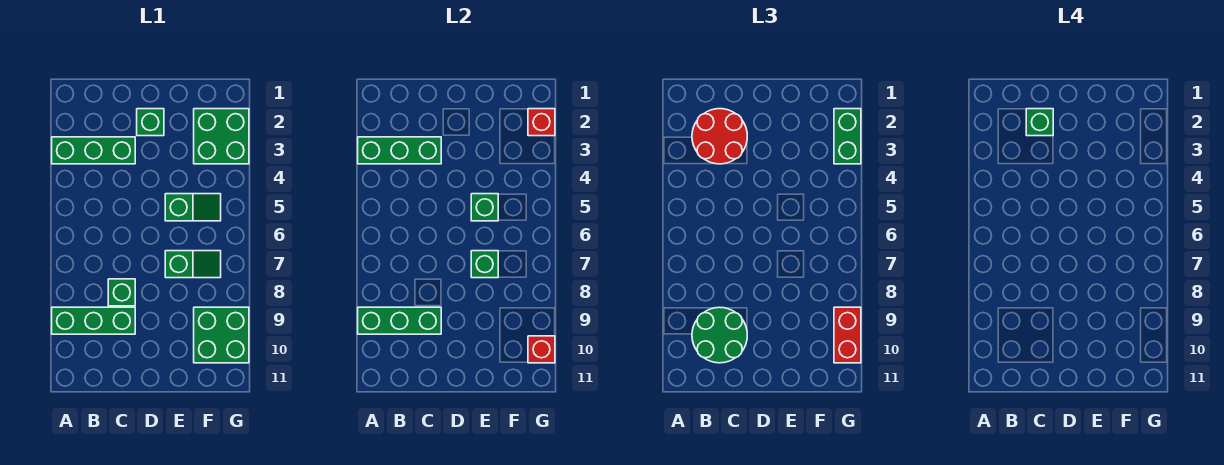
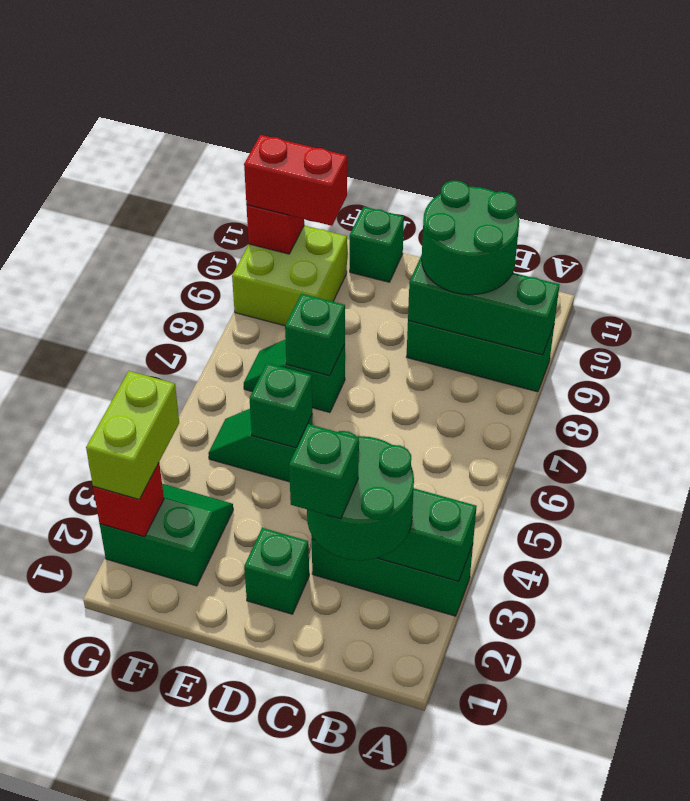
red 2x2 round brick [692,109,747,164] -> green 2x2 round brick [307,431,414,560]
green 1x1 brick [108,279,135,306] -> green 1x1 brick moved to [350,207,404,282]
green 2x2 brick [194,109,249,164] -> green 2x2 slope [100,484,233,586]
green 2x2 brick [194,307,249,363] -> lime 2x2 brick [232,225,347,326]
green 1x2 brick [834,109,861,164] -> lime 1x2 brick [86,371,179,499]
red 1x2 brick [834,307,861,363] -> red 1x2 brick turned to [244,135,347,226]

